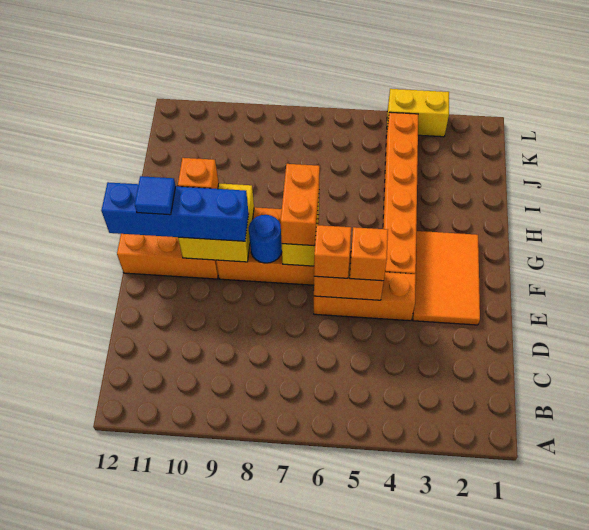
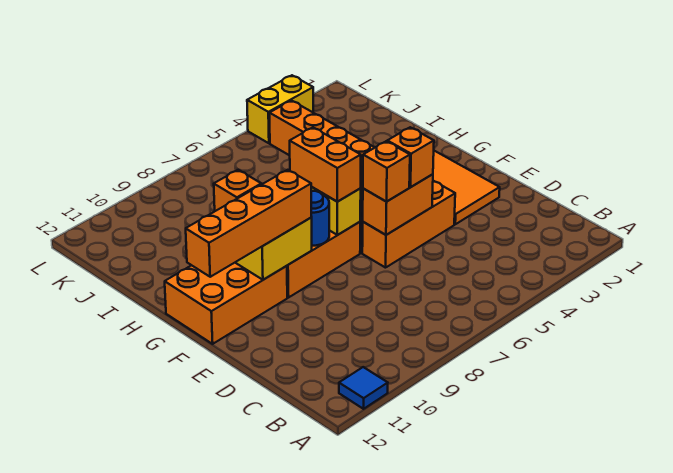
blue 1x4 brick [101,182,249,241] -> orange 1x4 brick [186,170,312,277]
blue 1x1 tile [135,176,176,215] -> blue 1x1 tile moved to [339,367,388,409]

